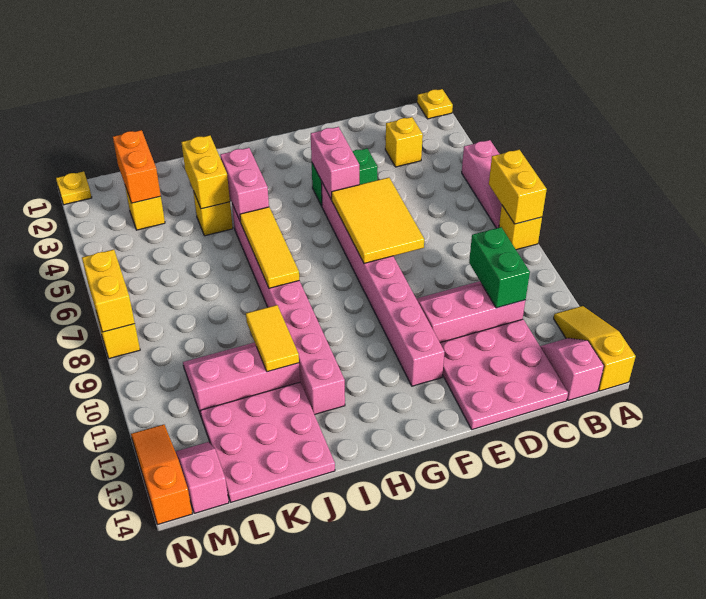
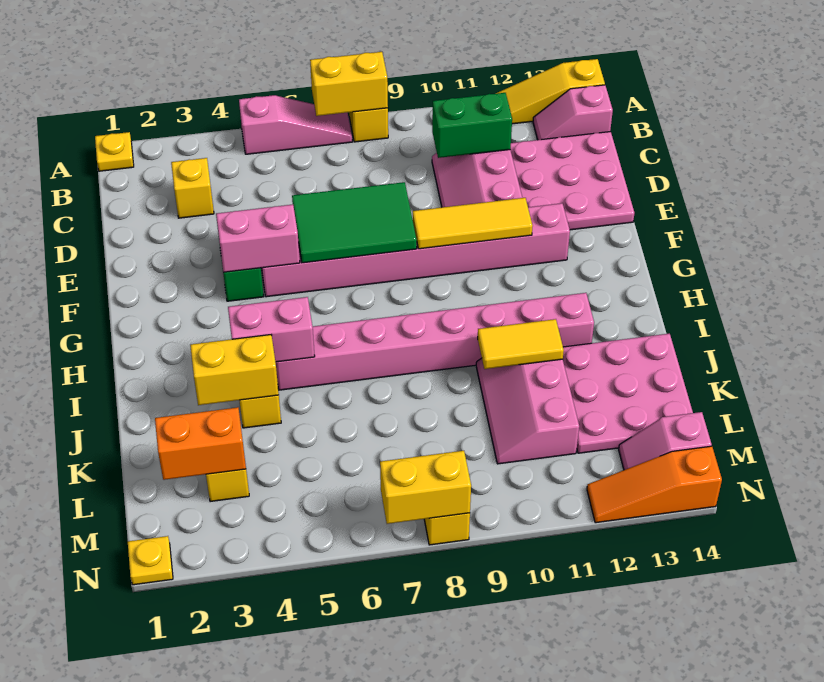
yellow 2x3 tile [331,178,424,263] -> green 2x3 tile [292,182,417,263]
yellow 1x3 tile [240,207,299,288] -> yellow 1x3 tile moved to [413,198,533,249]

